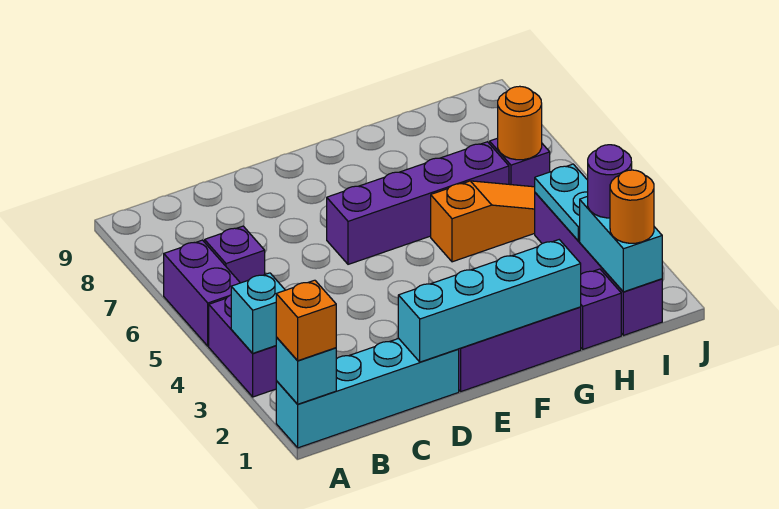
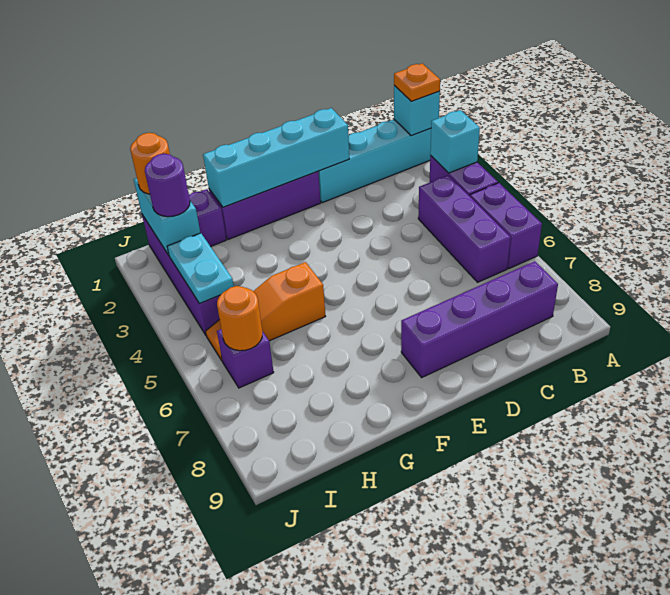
orange 1x1 brick [276,280,336,361] -> orange 1x1 plate [394,63,440,101]
purple 1x1 brick [205,226,265,283] -> purple 1x3 brick [418,175,511,282]
purple 1x4 brick [327,142,509,264] -> purple 1x4 brick moved to [401,261,558,377]

